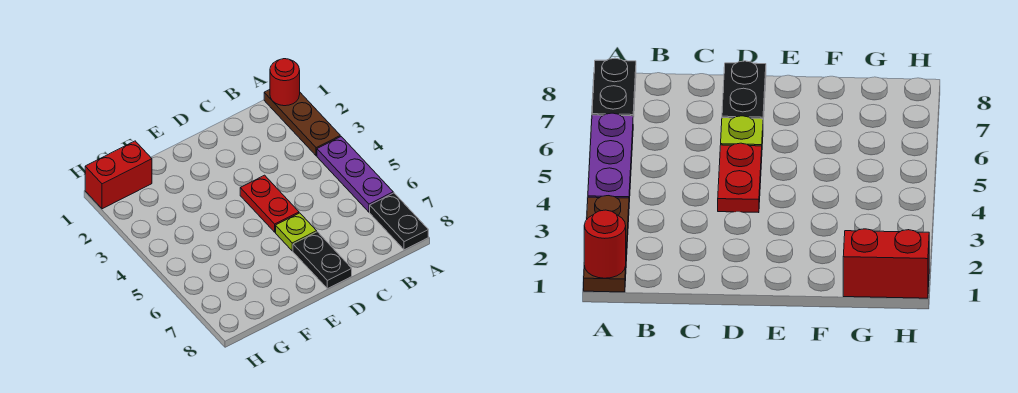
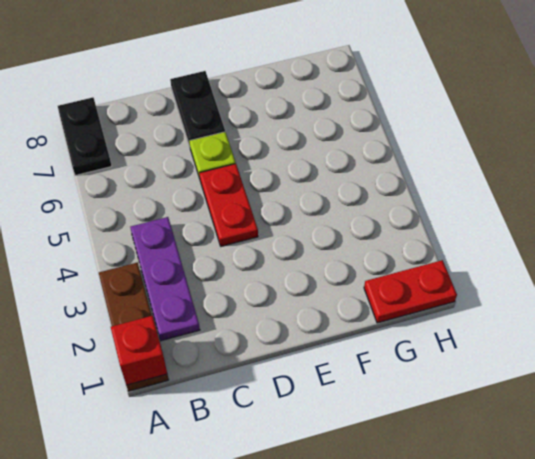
red 1x1 round brick [270,59,300,106] -> red 1x1 brick [111,316,167,385]
purple 1x3 plate [317,137,393,212] -> purple 1x3 plate moved to [130,217,200,341]
red 1x2 brick [85,141,152,209] -> red 1x2 plate [364,260,457,323]

